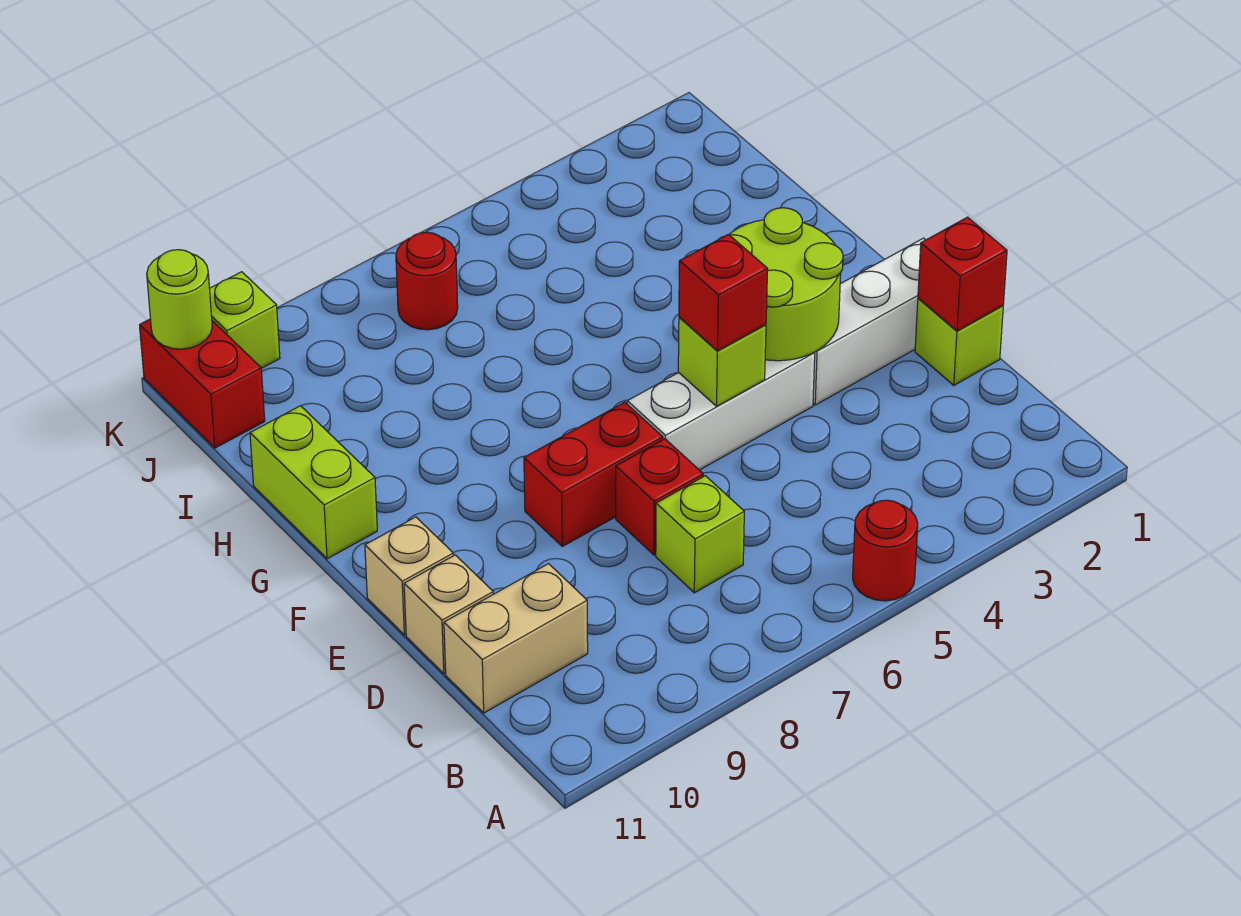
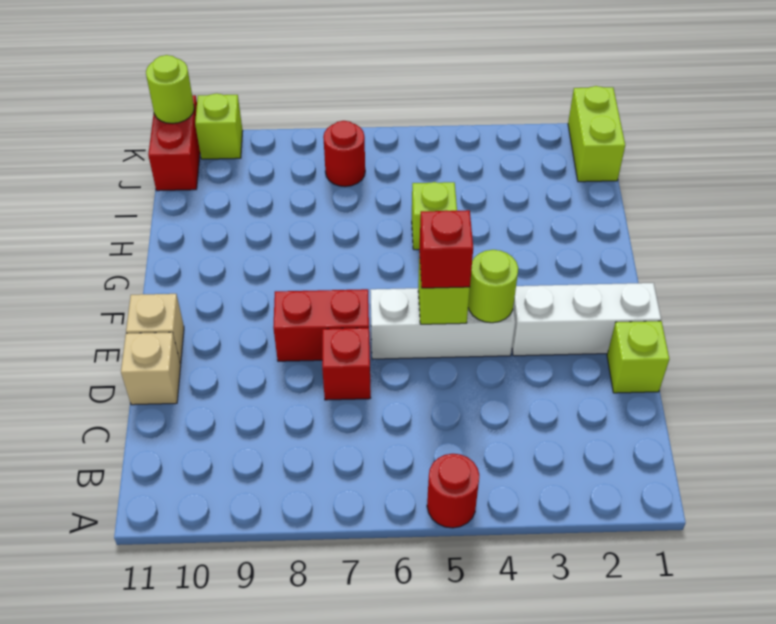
lime 1x1 brick [656,476,744,593] -> lime 1x1 brick moved to [412,182,457,250]
tan 1x2 brick [444,564,588,713] -> none
red 1x1 brick [918,217,1007,331] -> none
lime 2x2 round brick [718,208,843,361] -> lime 1x1 round brick [468,250,518,323]
lime 1x2 brick [250,406,377,559] -> lime 1x2 brick moved to [568,86,625,182]

